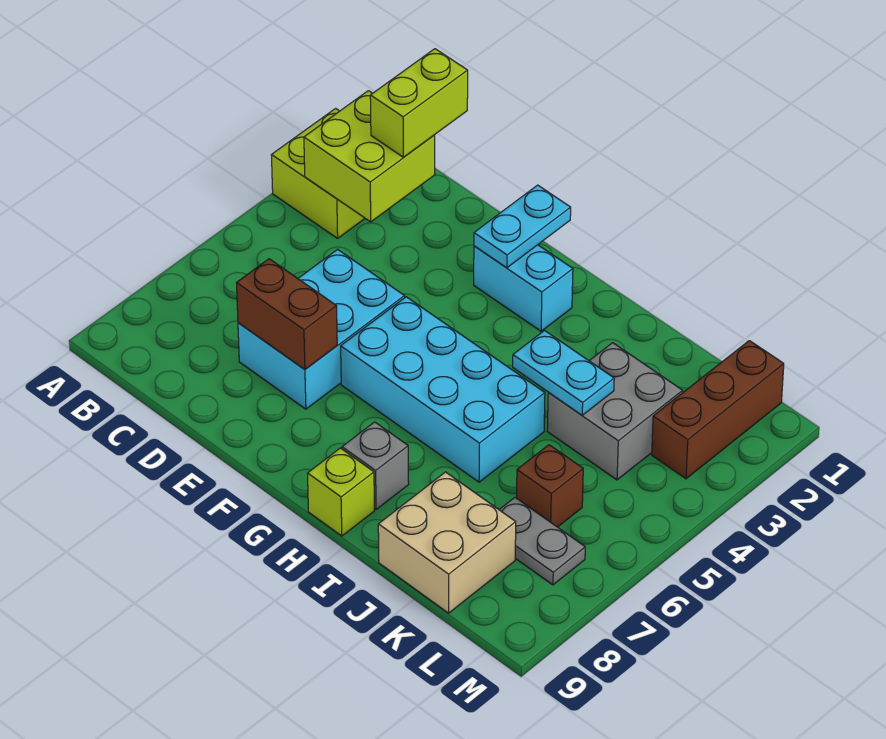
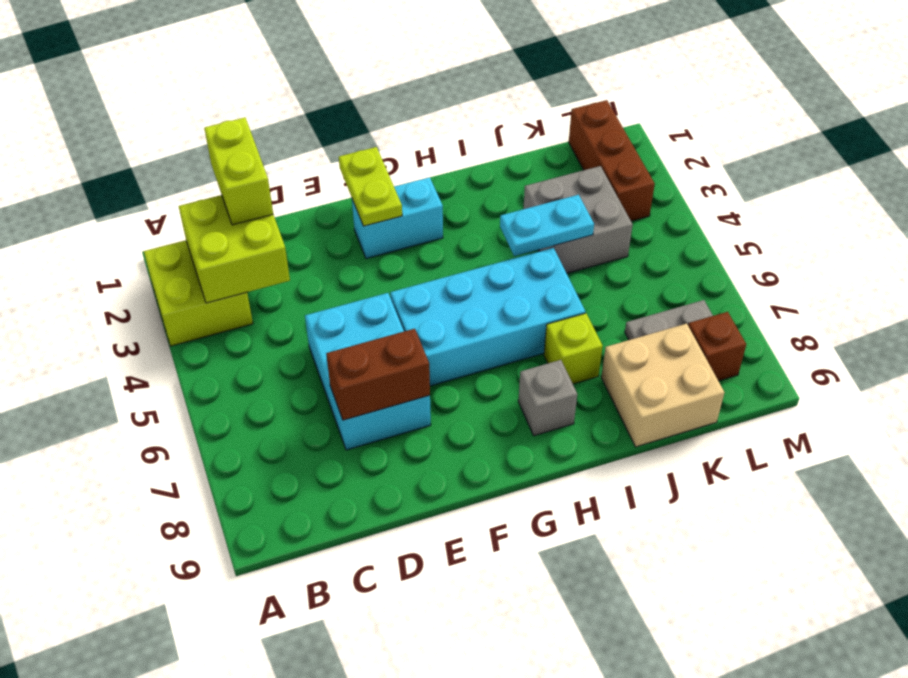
cyan 1x2 plate [474,185,571,268] -> lime 1x2 plate [339,147,402,226]
lime 1x1 brick [308,448,374,536] -> lime 1x1 brick moved to [544,313,603,384]
brown 1x1 brick [517,445,583,527] -> brown 1x1 brick moved to [688,312,746,381]

